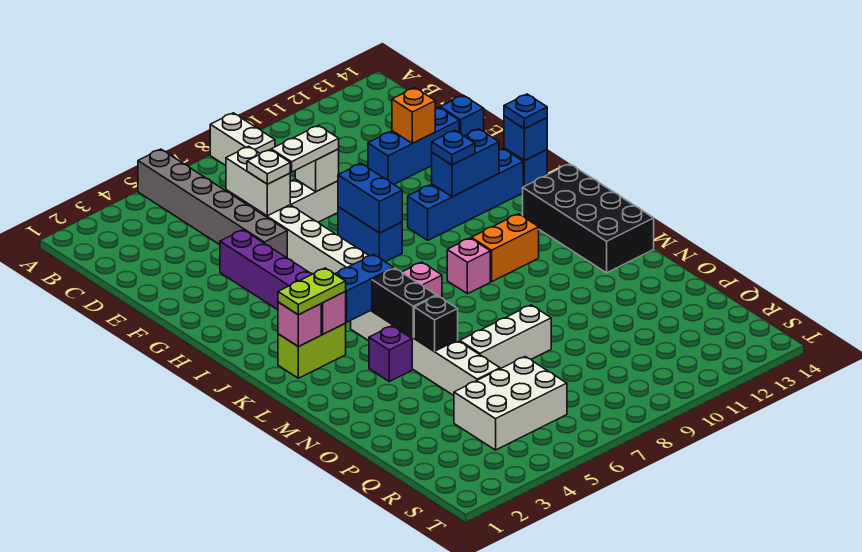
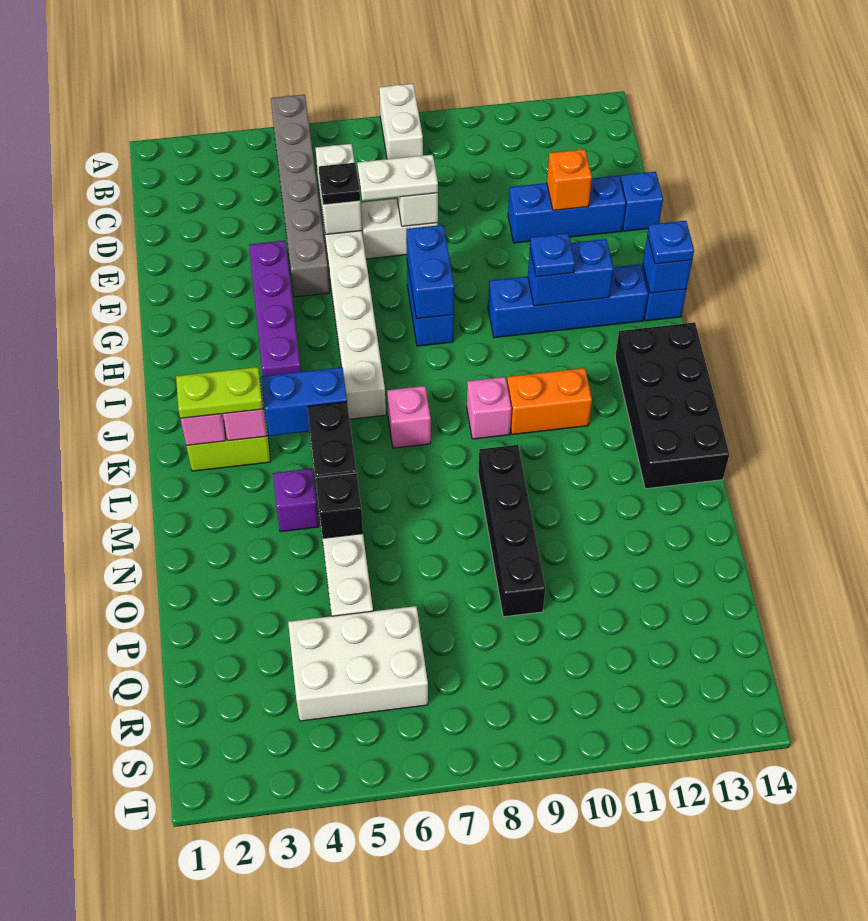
white 1x1 plate [247,150,290,184] -> black 1x1 plate [319,163,360,205]
none -> black 1x4 brick [478,445,545,617]
white 1x3 brick [460,305,551,369] -> none

